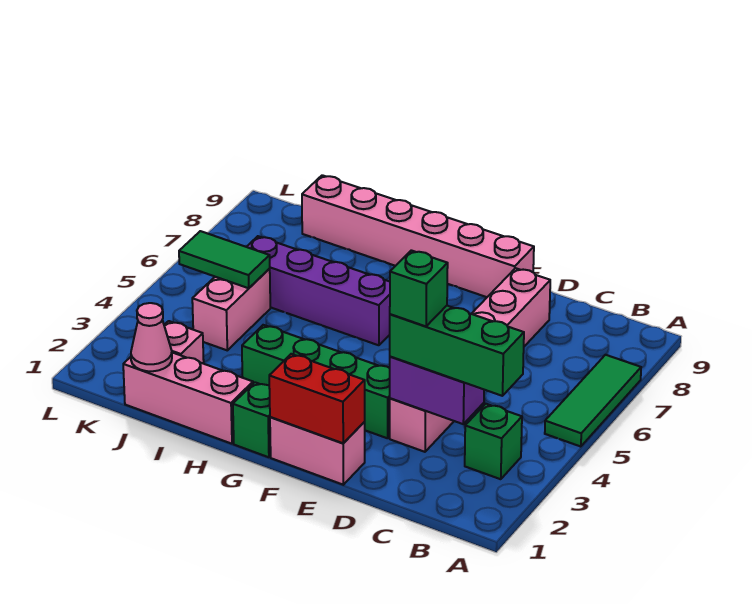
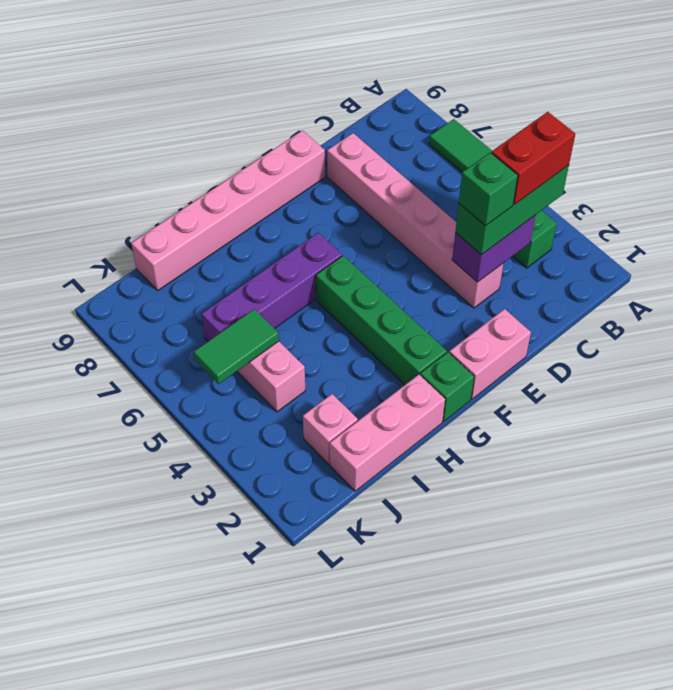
red 1x2 brick [269,354,365,443] -> red 1x2 brick moved to [492,112,575,205]
green 1x4 brick [242,325,390,438] -> green 1x4 brick turned to [316,256,447,385]
pink 1x1 cone [131,303,172,371] -> none

